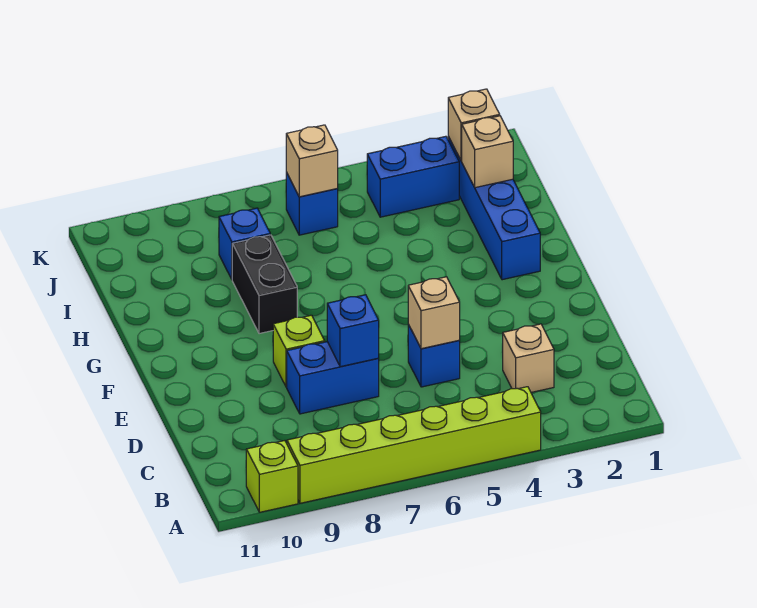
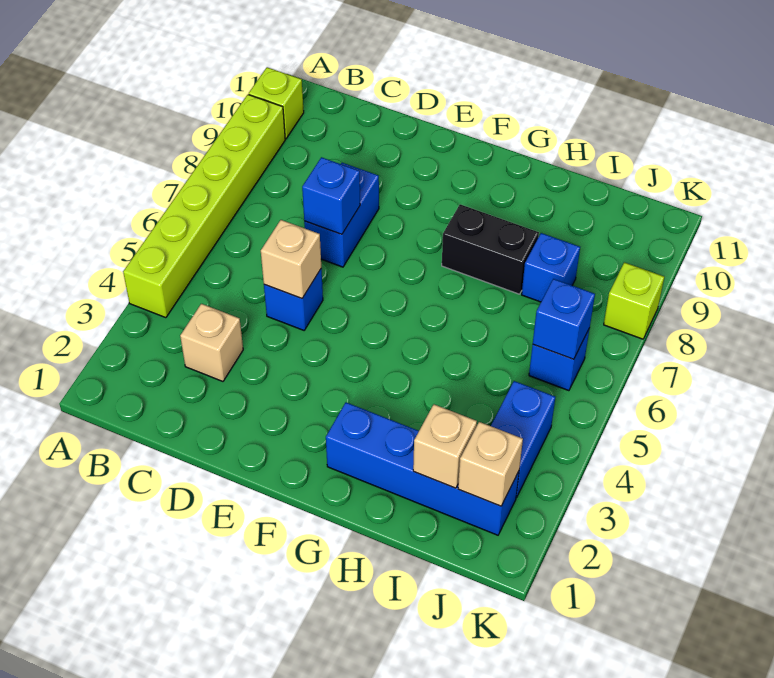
lime 1x1 brick [273,315,325,387] -> lime 1x1 brick moved to [604,262,664,339]
tan 1x1 brick [286,125,338,197] -> blue 1x1 brick [533,279,595,359]

